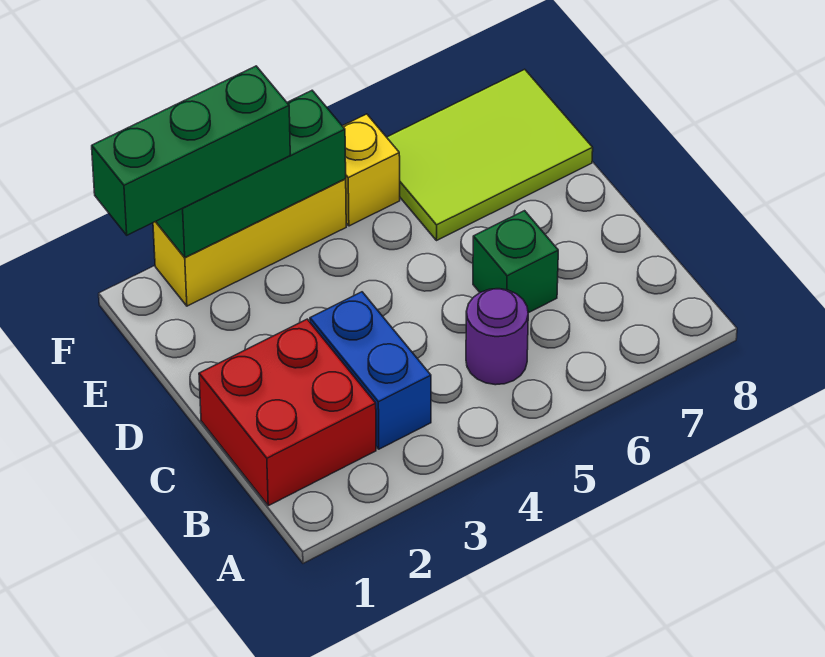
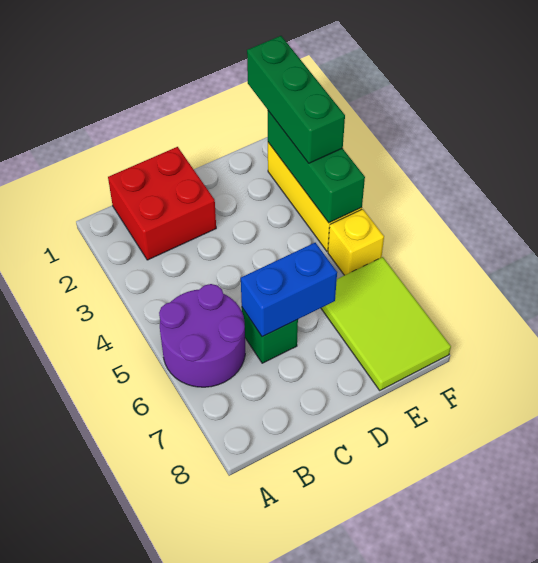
blue 1x2 brick [310,292,431,449] -> blue 1x2 brick moved to [241,243,337,337]
purple 1x1 round brick [466,289,528,385] -> purple 2x2 round brick [159,284,245,387]

